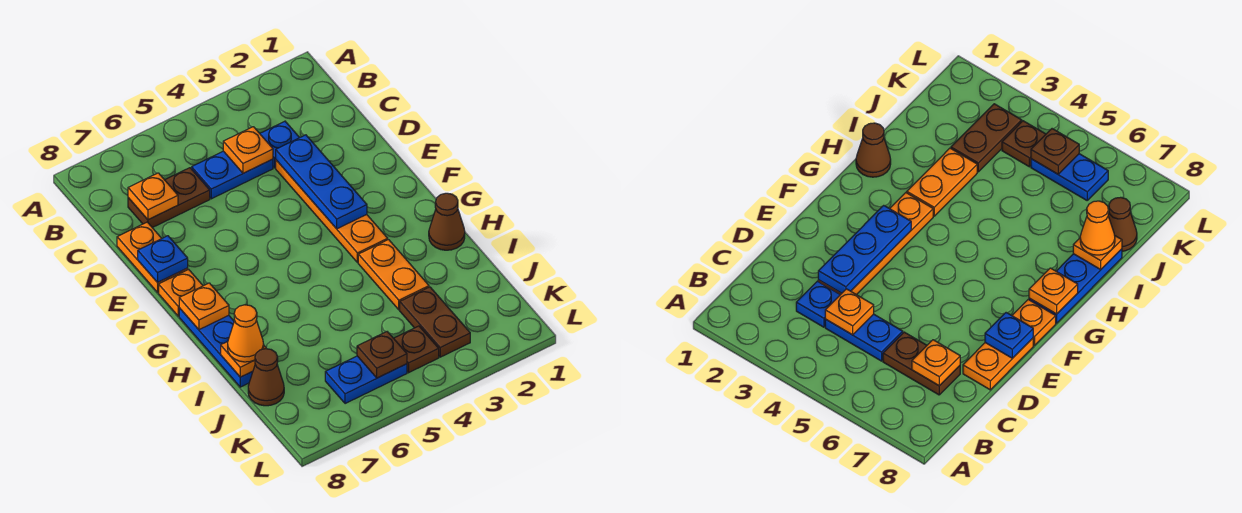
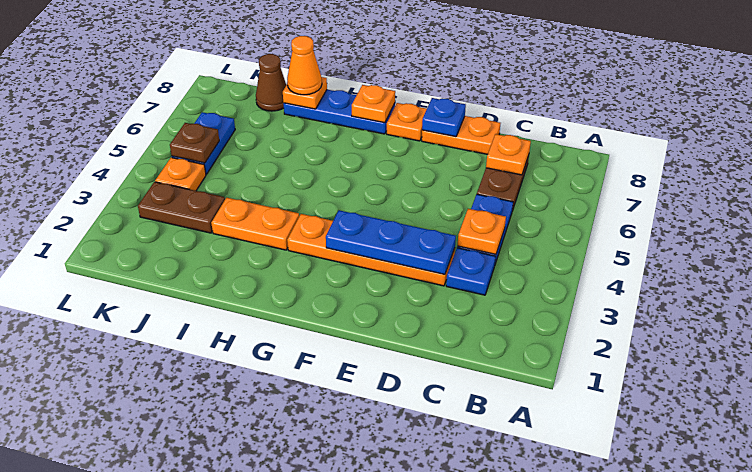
brown 1x1 cone [429,193,465,250] -> none
brown 1x1 plate [394,326,439,373] -> orange 1x1 plate [155,158,206,191]

